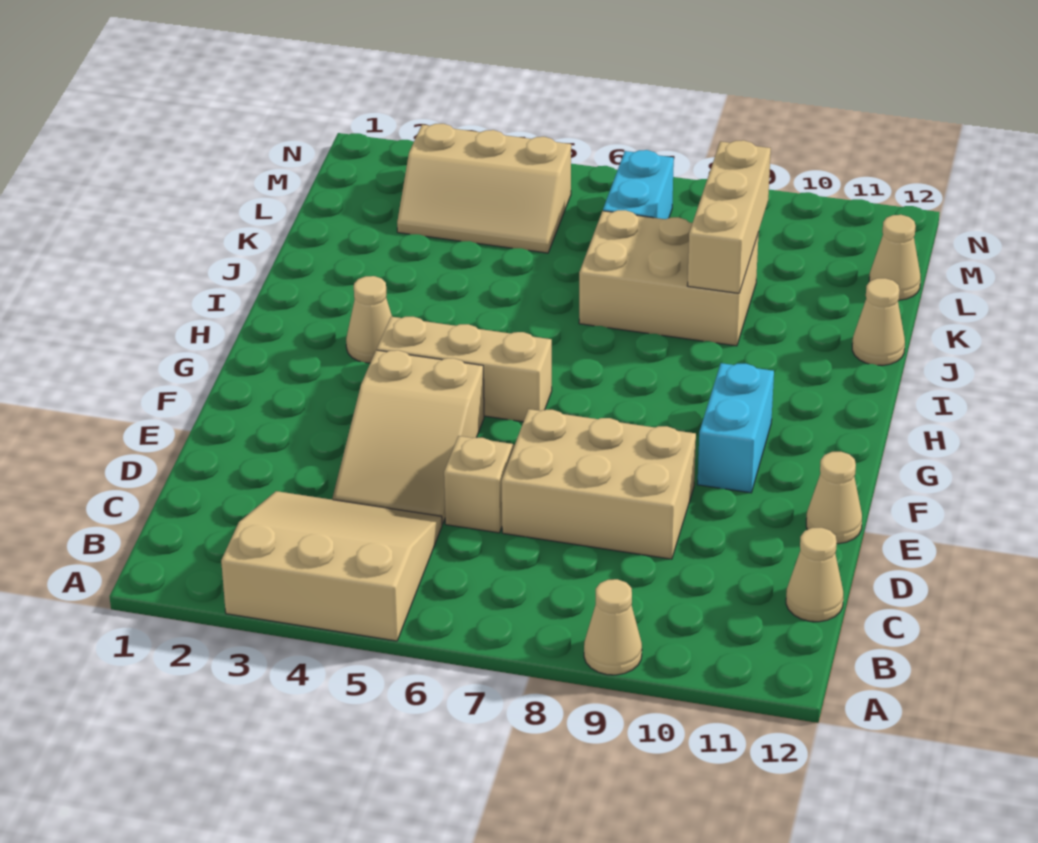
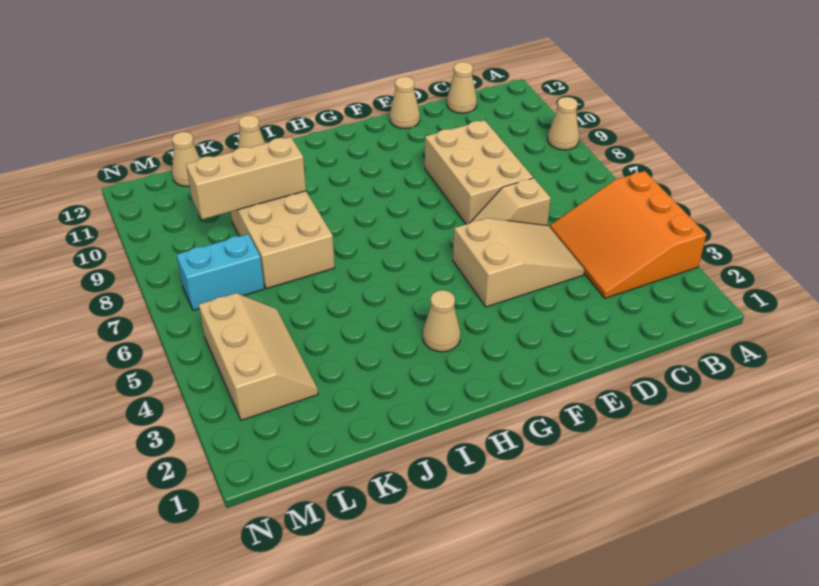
tan 3x3 slope [221,491,442,641] -> orange 3x3 slope [550,171,706,298]
cyan 1x2 brick [697,363,774,493] -> none
tan 1x3 brick [377,317,552,422] -> none

